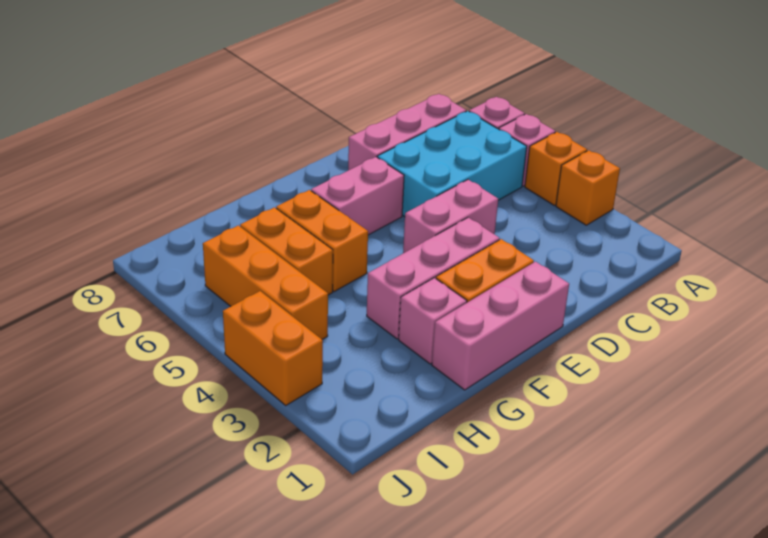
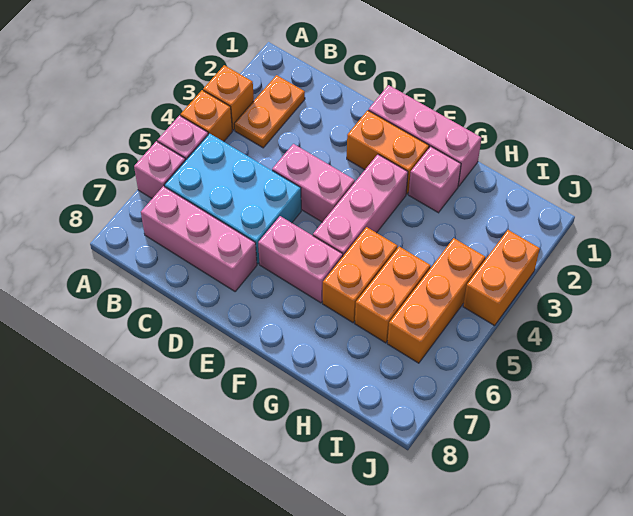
none -> orange 1x2 plate [234,75,305,148]
pink 1x3 brick [367,217,500,339] -> pink 1x3 brick turned to [313,154,408,256]

